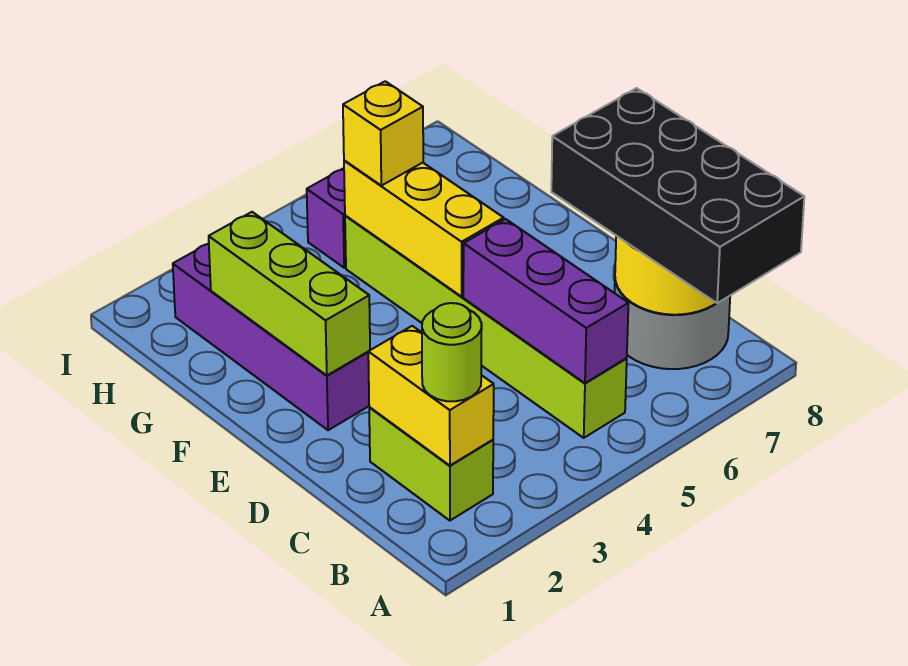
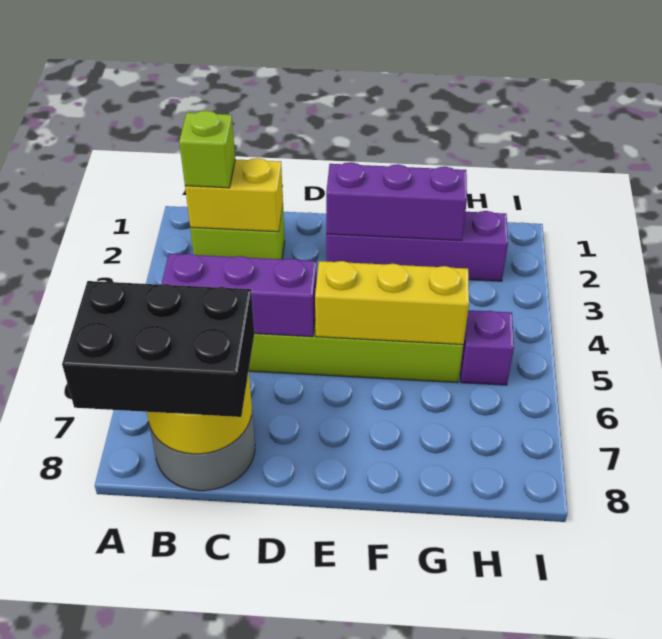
black 2x4 brick [551,88,804,303] -> black 2x3 brick [62,281,254,417]
lime 1x1 round brick [422,303,482,401] -> lime 1x1 brick [179,111,235,188]
lime 1x3 brick [209,212,370,375] -> purple 1x3 brick [326,162,467,240]
yellow 1x1 brick [343,81,423,186] -> none

